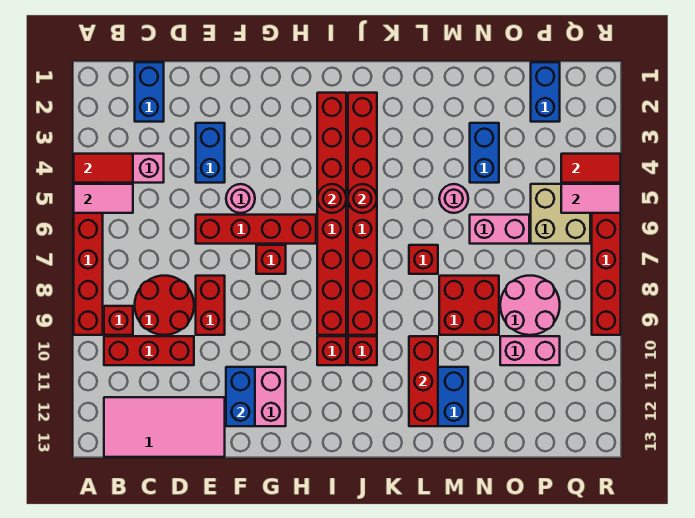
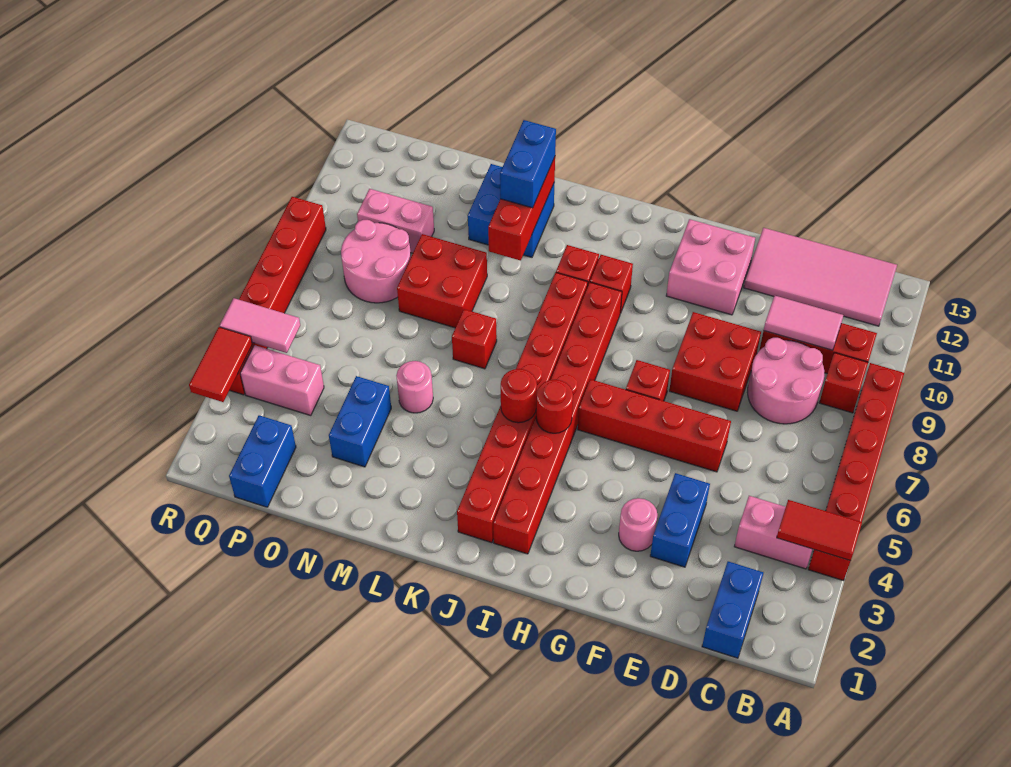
pink 1x2 tile [74,184,133,213] -> pink 1x2 tile moved to [764,296,843,350]
red 2x2 round brick [135,276,194,335] -> pink 2x2 round brick [747,338,824,424]
red 1x2 brick [196,276,225,335] -> red 2x2 brick [669,312,761,411]
pink 1x1 round brick [226,184,255,213] -> pink 1x1 round brick moved to [619,498,657,551]
blue 1x2 brick [226,367,255,426] -> blue 1x2 brick moved to [500,120,556,208]
pink 1x2 brick [470,215,529,244] -> pink 1x2 brick moved to [240,345,324,416]
tan 2x2 brick [531,184,590,244] -> none
red 1x2 tile [561,154,621,183] -> red 1x2 tile turned to [189,327,252,402]

